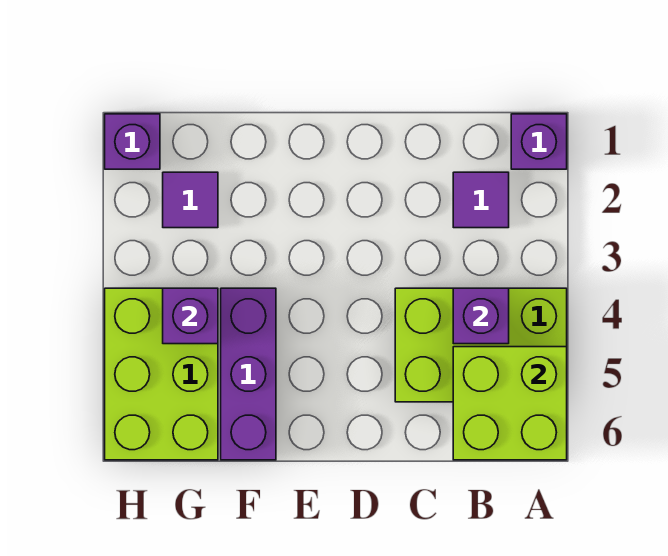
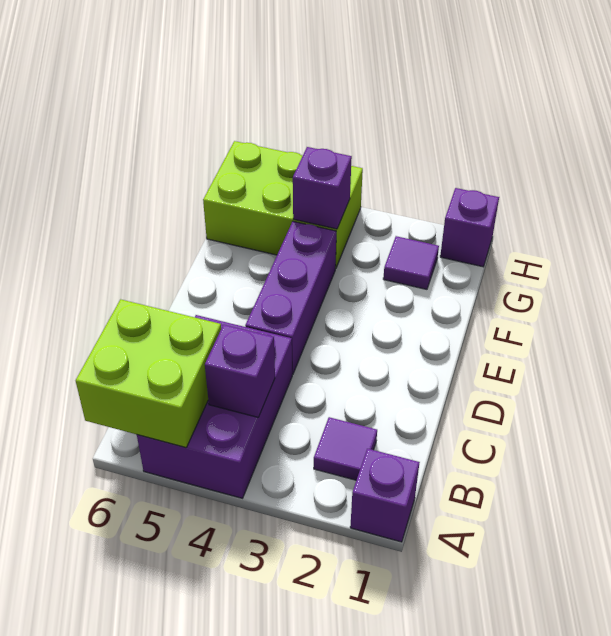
lime 2x3 brick [395,288,567,402] -> purple 2x3 brick [137,315,292,498]
purple 1x3 brick [221,288,276,460] -> purple 1x3 brick turned to [245,222,336,374]

